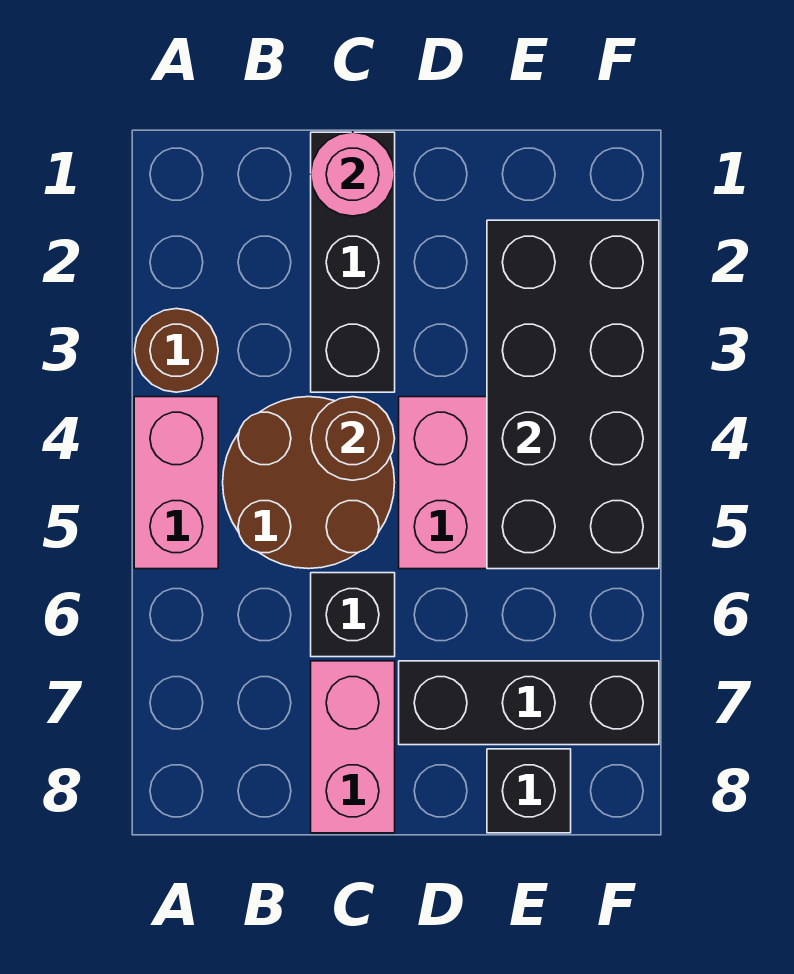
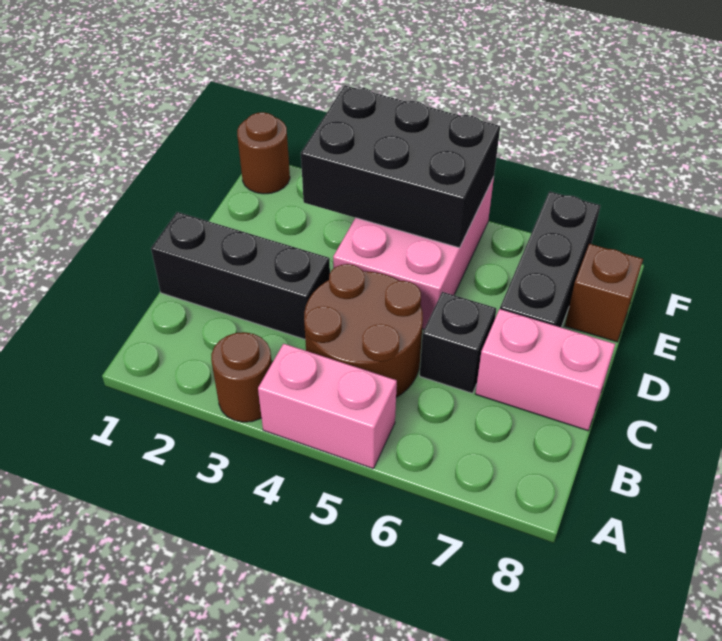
pink 1x1 round brick [311,132,395,216] -> none
brown 1x1 round brick [311,397,395,480] -> brown 1x1 round brick moved to [237,112,290,194]
black 2x4 brick [487,220,659,569] -> black 2x3 brick [301,86,500,248]
black 1x1 brick [487,749,571,833] -> brown 1x1 brick [565,244,643,342]

